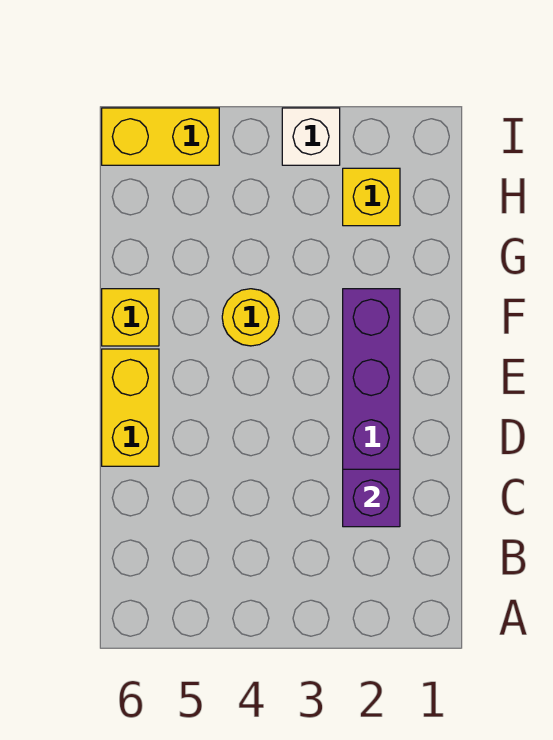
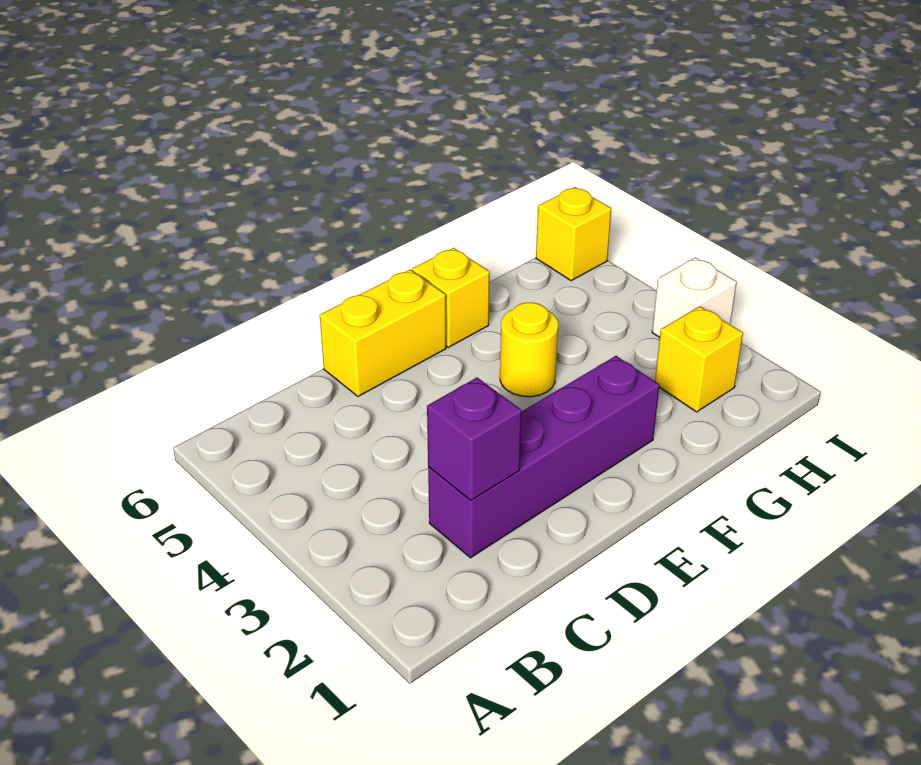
yellow 1x2 brick [102,108,219,165] -> yellow 1x1 brick [536,187,611,281]

